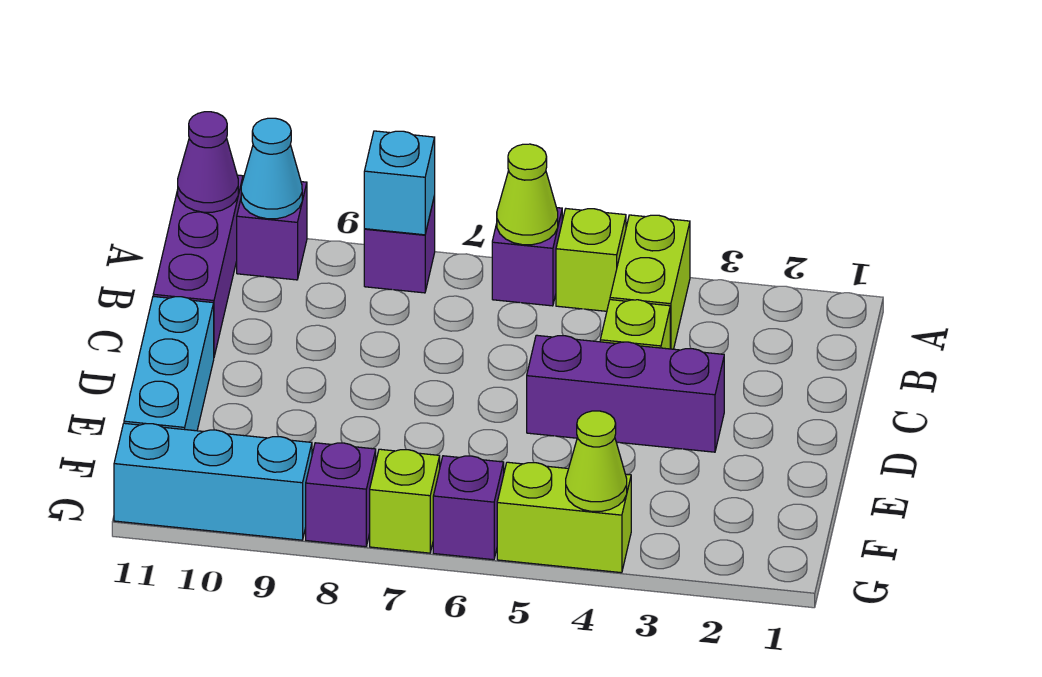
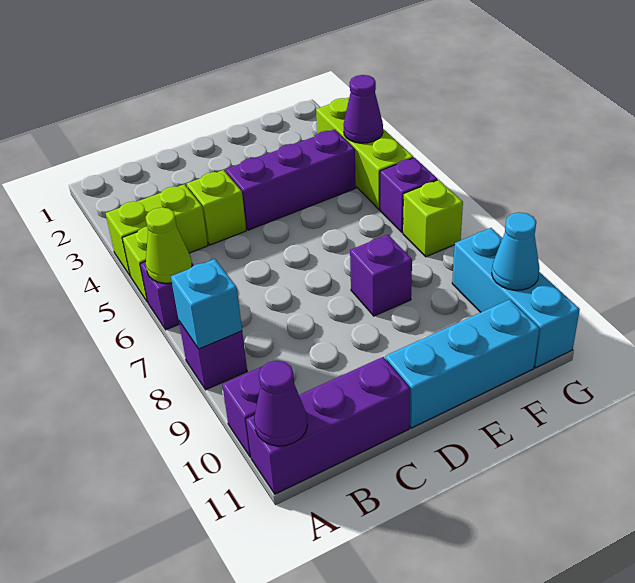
cyan 1x1 cone [241,118,302,219] -> cyan 1x1 cone moved to [492,212,540,290]
purple 1x3 brick [527,335,724,452] -> purple 1x3 brick turned to [225,129,356,230]
lime 1x2 brick [497,462,631,573] -> lime 1x3 brick [316,98,413,210]
lime 1x1 cone [566,411,627,511] -> purple 1x1 cone [343,75,383,143]
purple 1x1 brick [306,443,376,547] -> purple 1x1 brick moved to [350,235,412,316]

